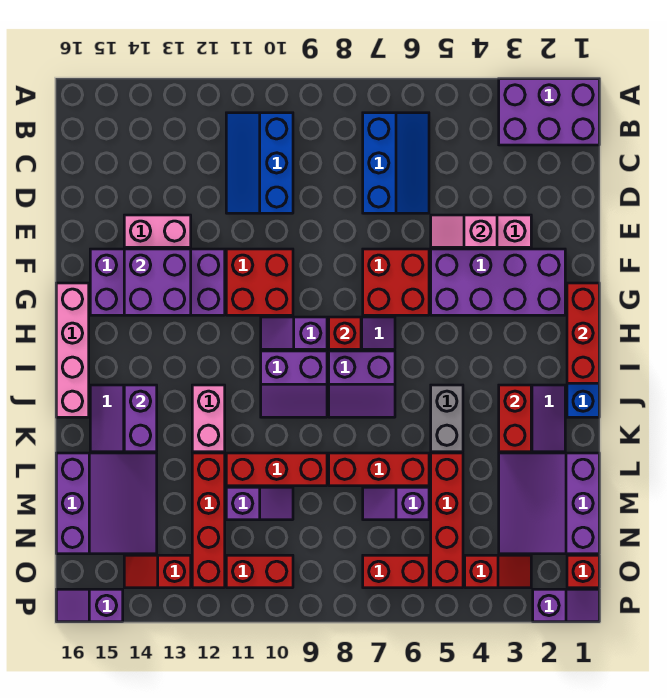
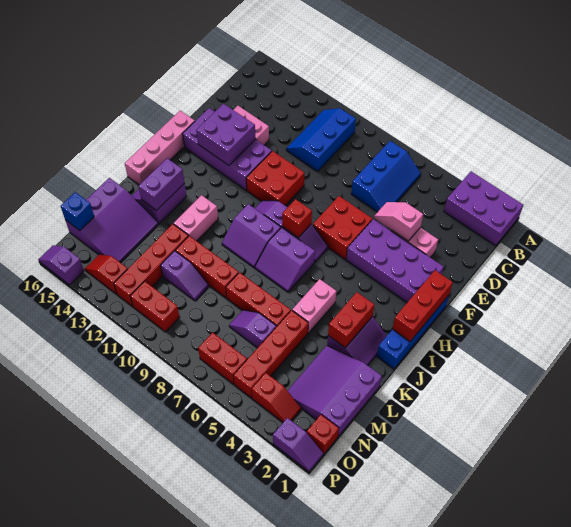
grey 1x2 brick [431,385,463,452] -> pink 1x2 brick [292,279,336,333]
none -> blue 1x1 brick [61,192,94,230]

